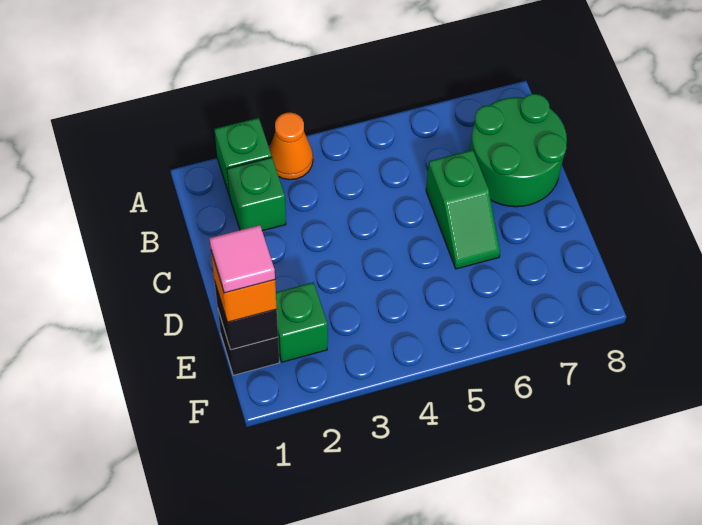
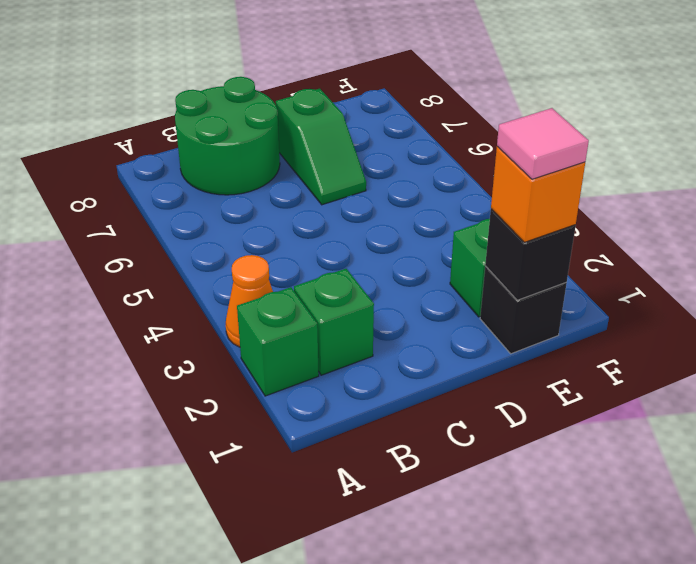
green 1x2 slope [426,150,500,269] -> green 1x2 slope turned to [276,89,366,205]

